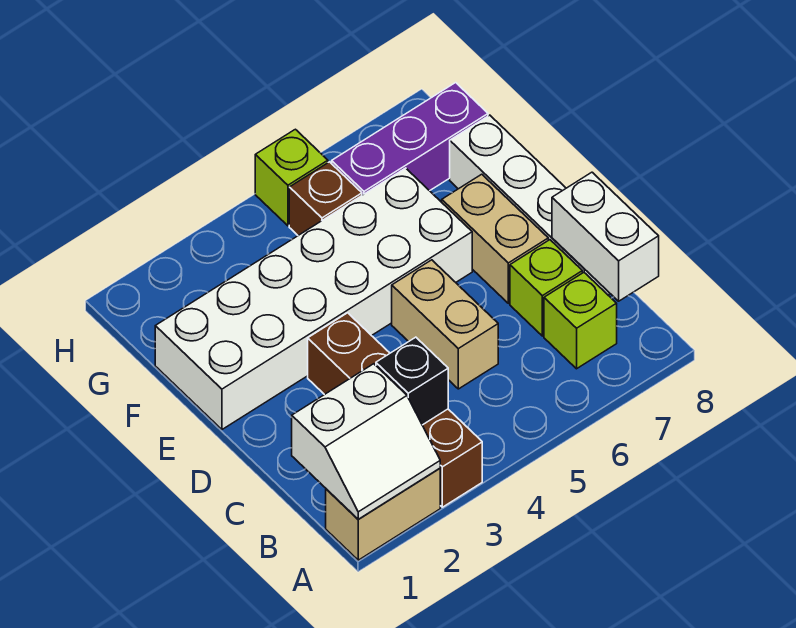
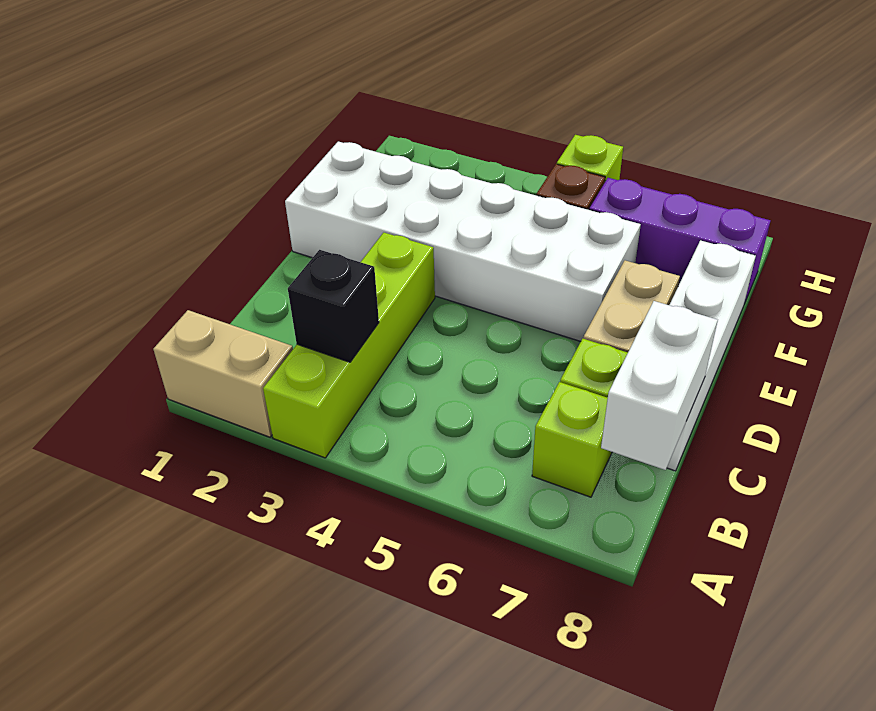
white 2x2 slope [292,364,440,519] -> none
brown 1x4 brick [308,313,482,507] -> lime 1x4 brick [263,233,435,458]
tan 1x2 brick [392,260,498,389] -> none

